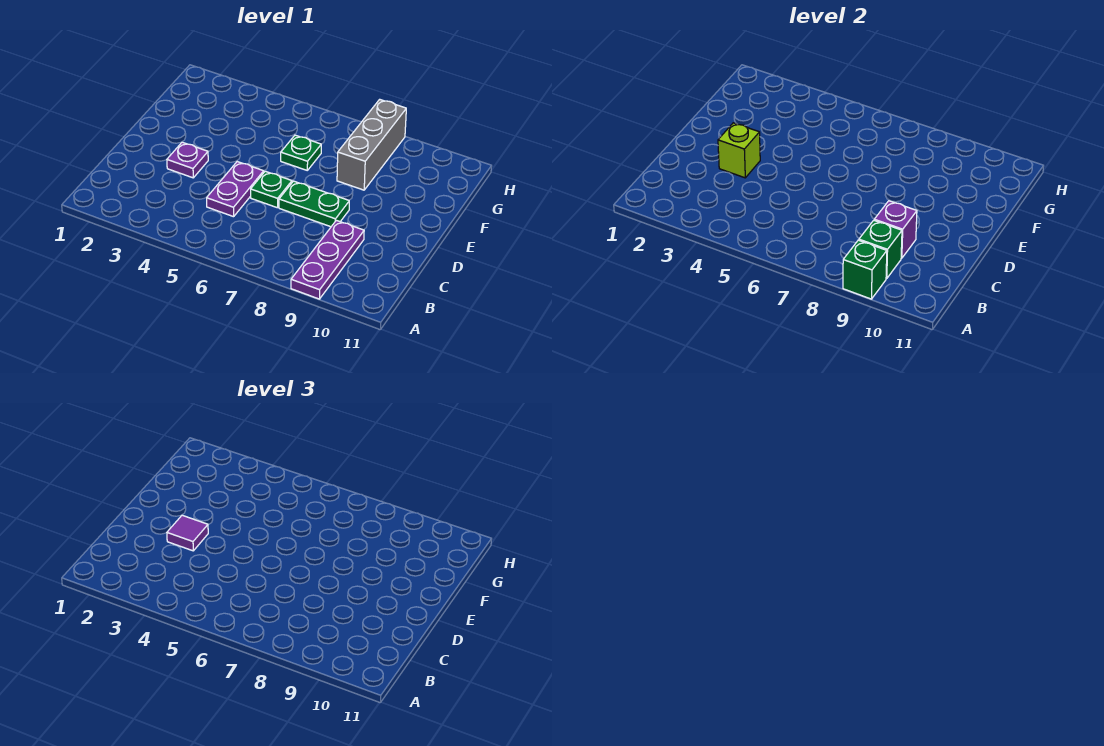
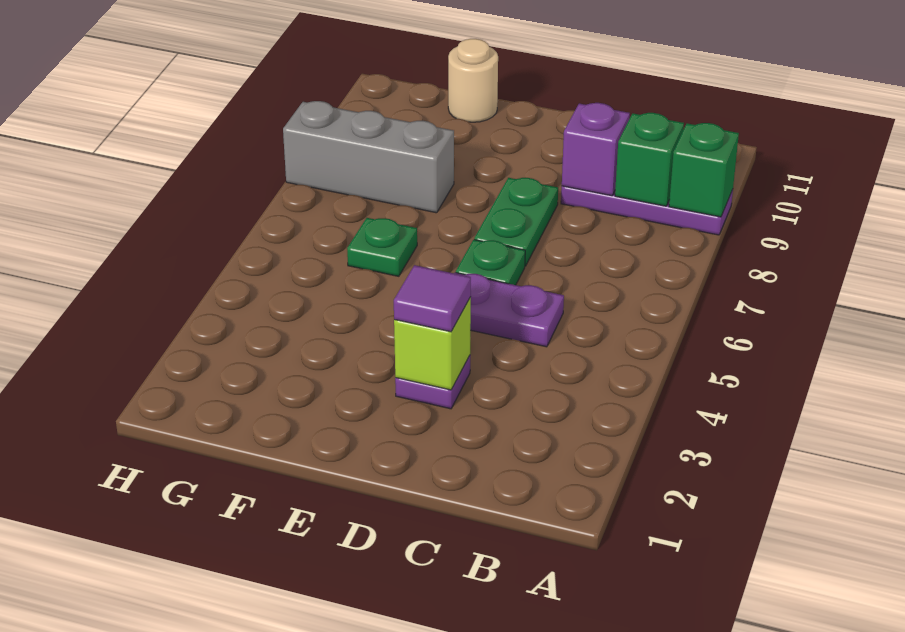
none -> tan 1x1 round brick [448,39,498,122]

